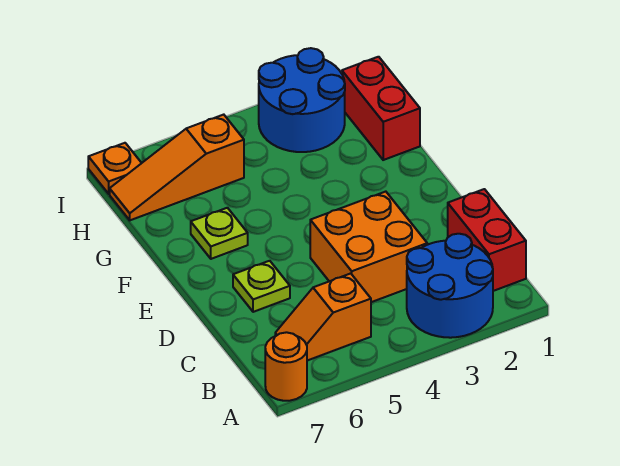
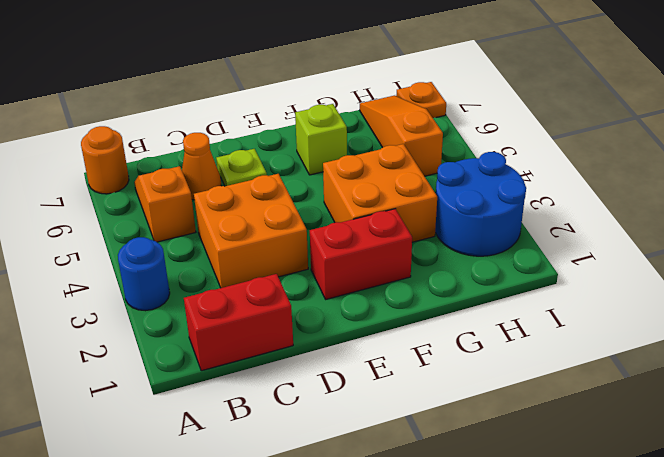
blue 2x2 round brick [407,234,493,338] -> blue 1x1 round brick [118,237,170,311]
none -> orange 1x1 cone [182,133,222,200]
none -> orange 2x2 brick [323,144,437,242]
lime 1x1 plate [191,208,248,259] -> lime 1x1 brick [295,104,347,175]
red 1x2 brick [342,57,420,160] -> red 1x2 brick moved to [310,209,412,299]

